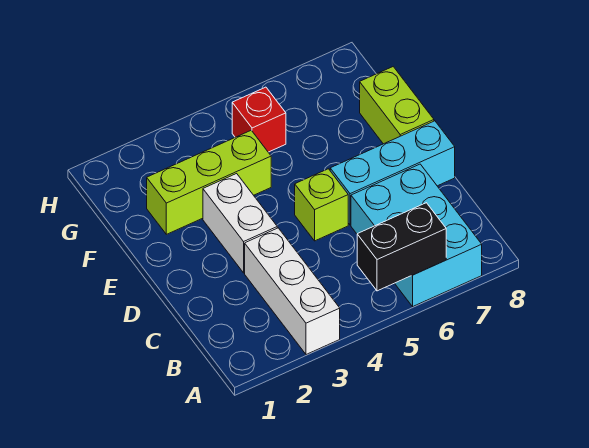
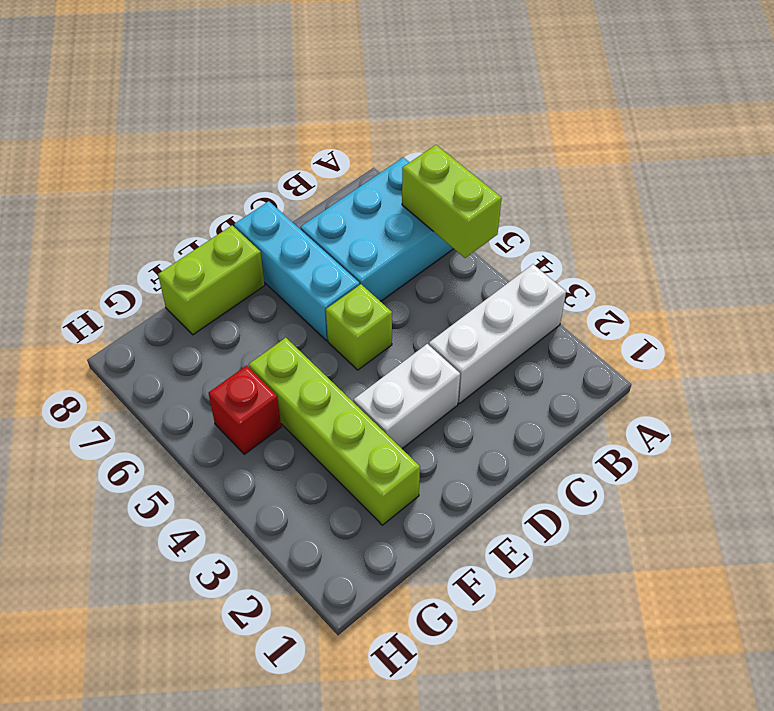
black 1x2 brick [357,203,446,291] -> lime 1x2 brick [402,145,502,258]
lime 1x3 brick [147,130,271,234] -> lime 1x4 brick [249,338,420,525]

